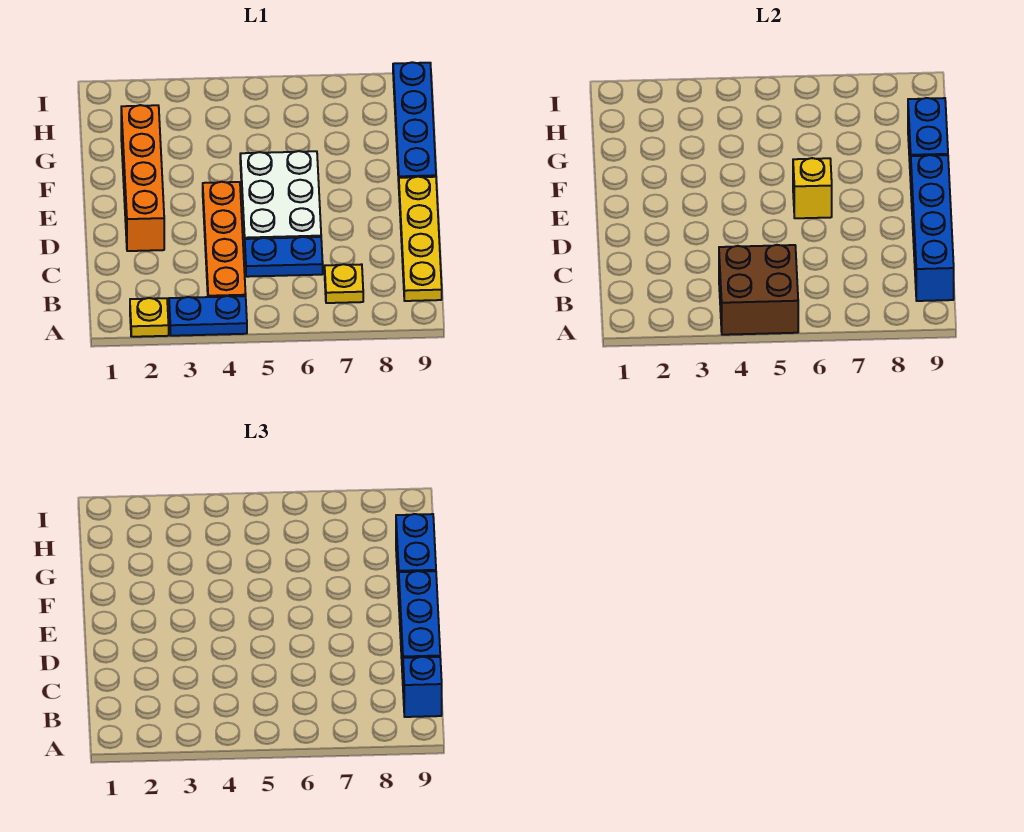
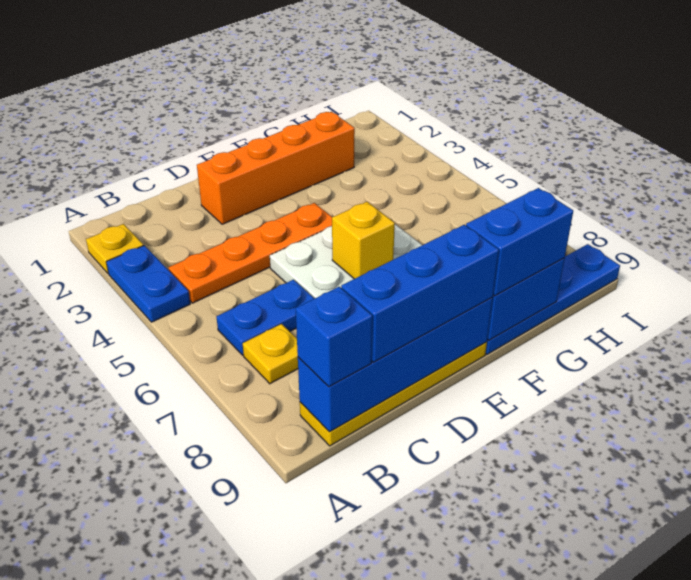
brown 2x2 brick [719,245,798,335] -> none
blue 1x2 plate [245,237,323,277] -> blue 1x2 plate turned to [216,280,315,355]

